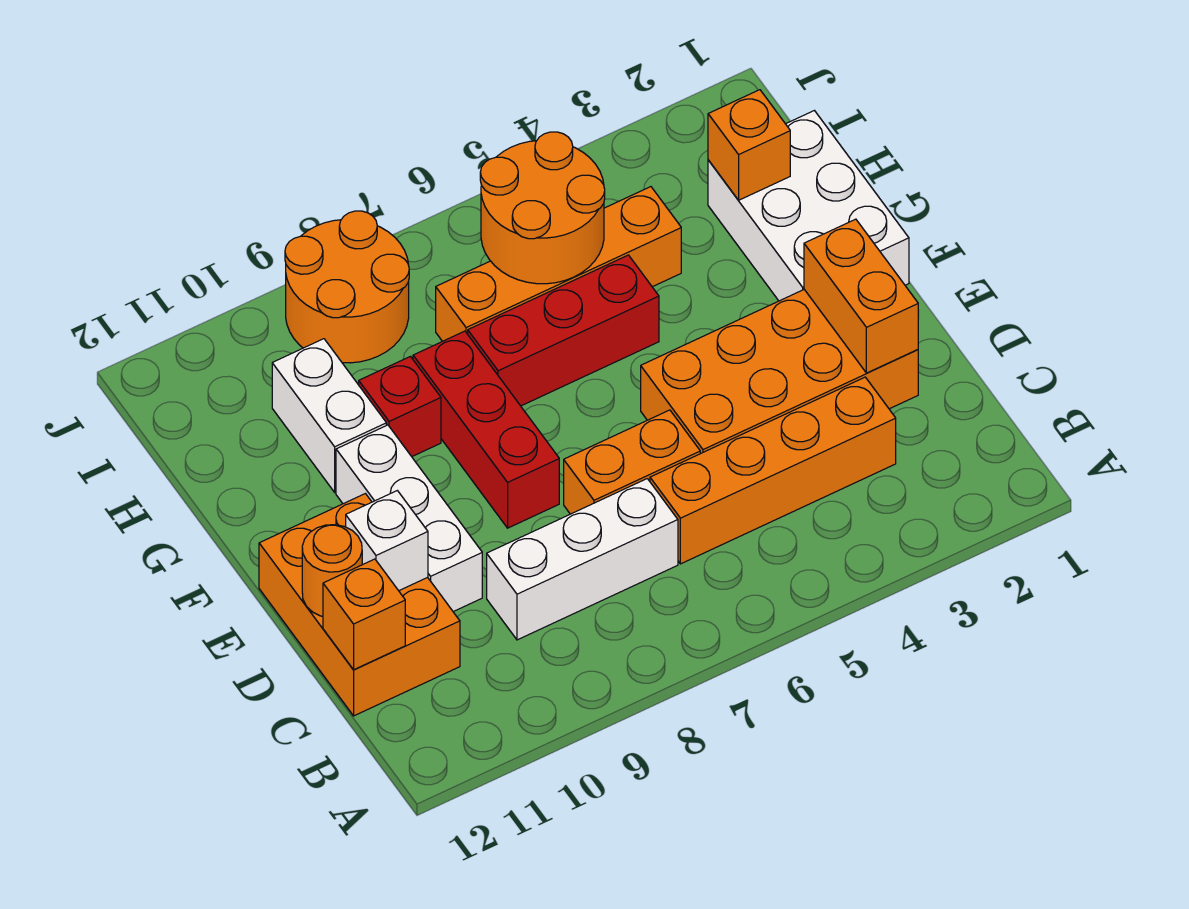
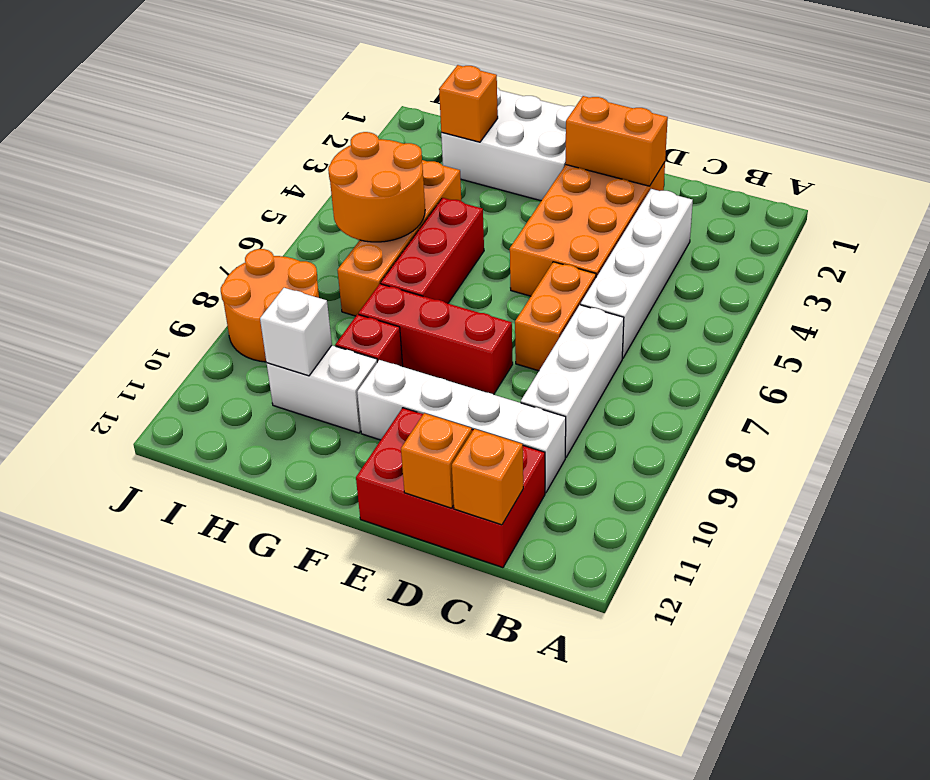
orange 1x4 brick [650,377,896,564] -> white 1x4 brick [581,189,693,358]
orange 2x3 brick [259,494,460,716] -> red 2x3 brick [356,408,545,568]
white 1x3 brick [336,425,482,612] -> white 1x4 brick [357,360,566,493]
white 1x1 brick [346,491,428,591] -> white 1x1 brick moved to [260,288,332,376]
orange 1x1 round brick [302,525,362,616] -> orange 1x1 brick [401,413,472,508]

